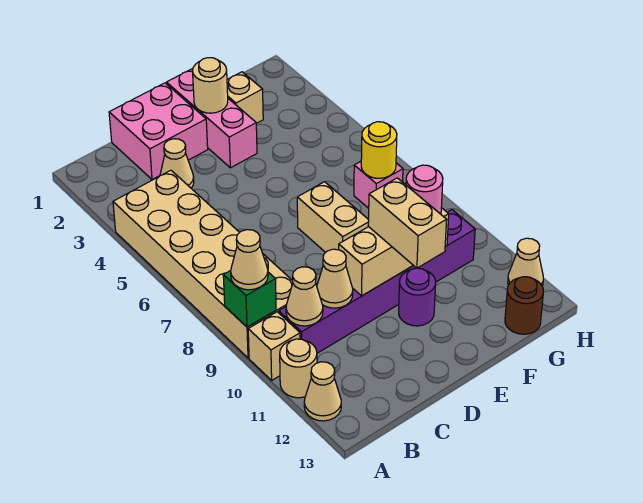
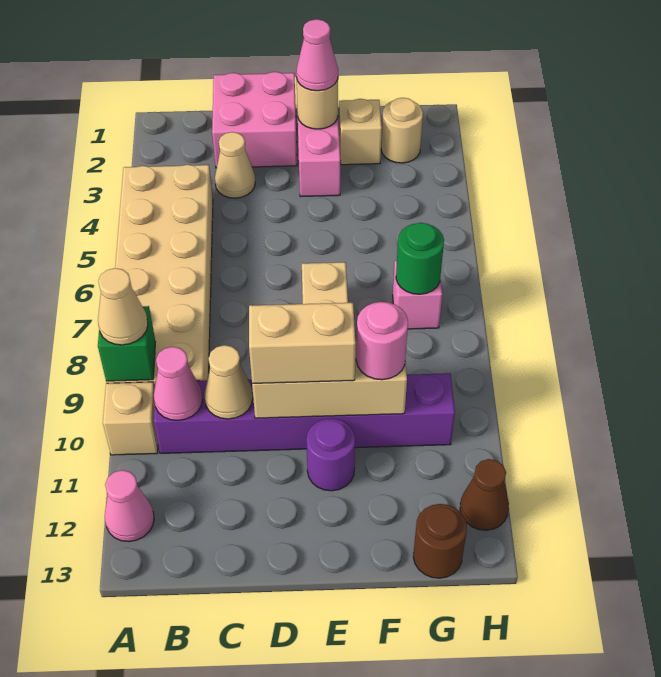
tan 1x1 round brick [280,339,317,398] -> tan 1x1 round brick moved to [381,98,423,163]
tan 1x1 cone [304,362,341,421] -> pink 1x1 cone [105,470,154,542]
tan 1x1 cone [286,267,323,326] -> pink 1x1 cone [154,347,202,420]
none -> pink 1x1 cone [296,19,338,91]
tan 1x2 brick [368,178,447,268] -> tan 1x2 brick turned to [249,303,355,383]
yellow 1x1 round brick [361,122,397,178] -> green 1x1 round brick [396,223,444,294]
tan 1x1 cone [508,238,543,286] -> brown 1x1 cone [460,459,509,530]

